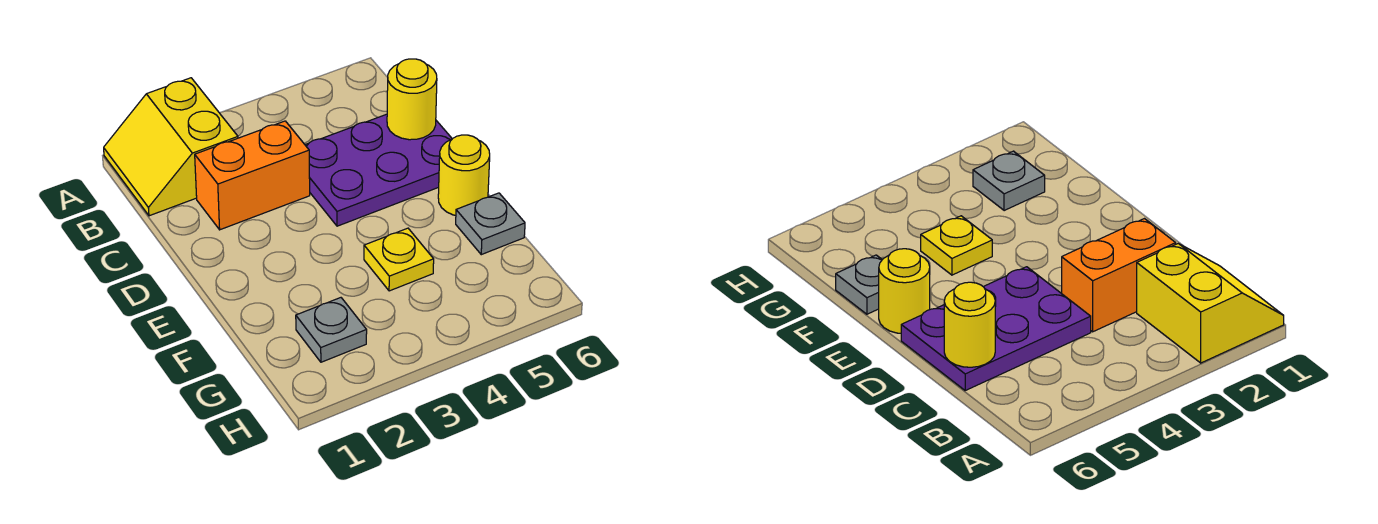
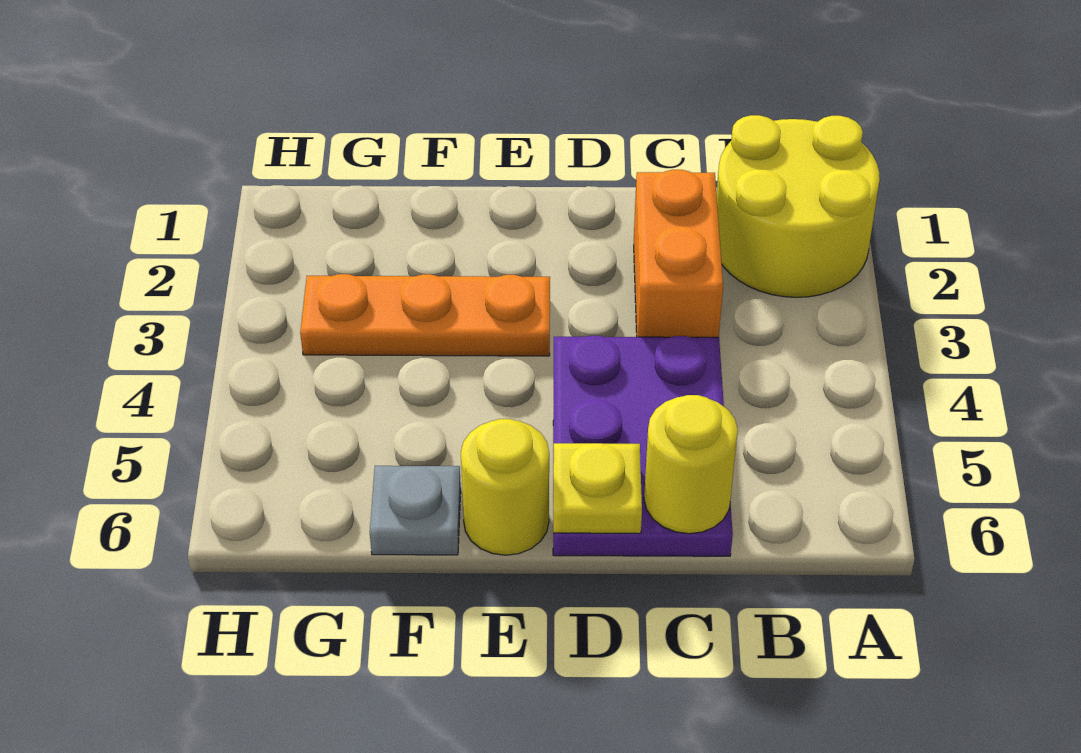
yellow 2x2 slope [104,78,238,216] -> yellow 2x2 round brick [717,115,880,297]
none -> orange 1x3 plate [300,274,550,356]
yellow 1x1 plate [364,228,434,291] -> yellow 1x1 plate moved to [553,443,642,533]
grey 1x1 plate [296,298,367,362] -> none

